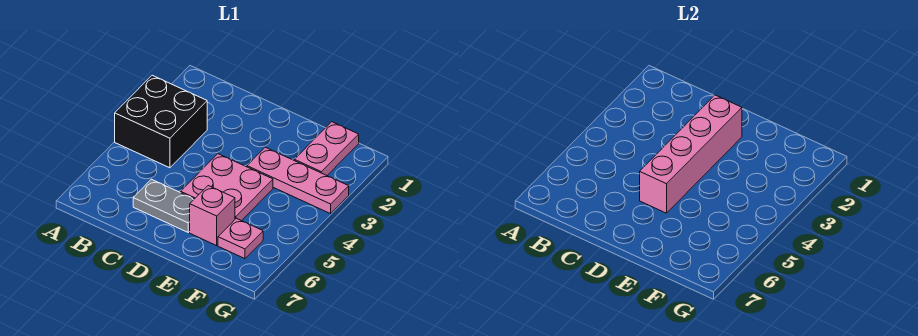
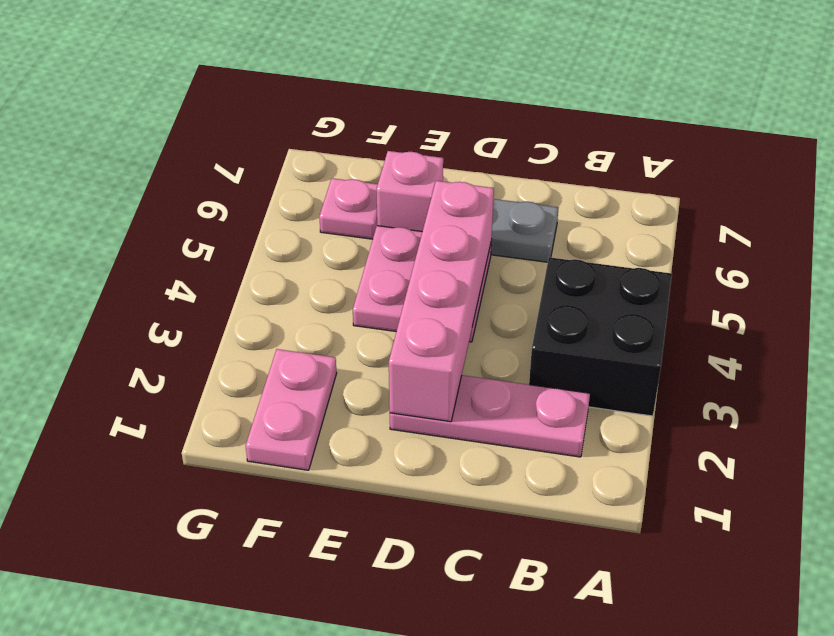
pink 1x3 plate [247,147,349,214] -> pink 1x3 plate moved to [390,375,590,457]

